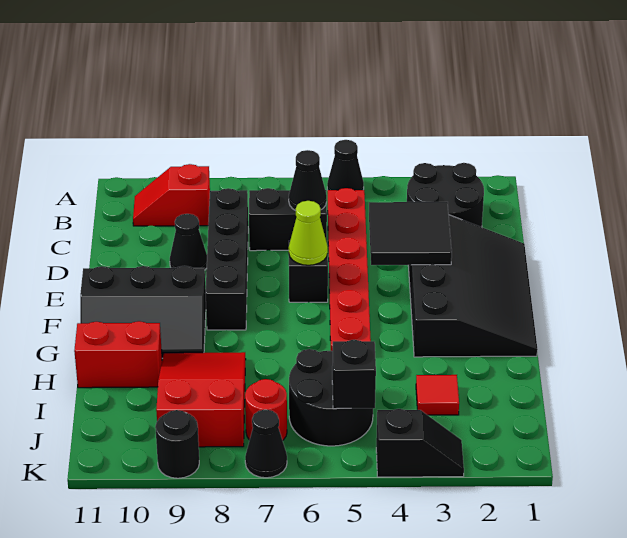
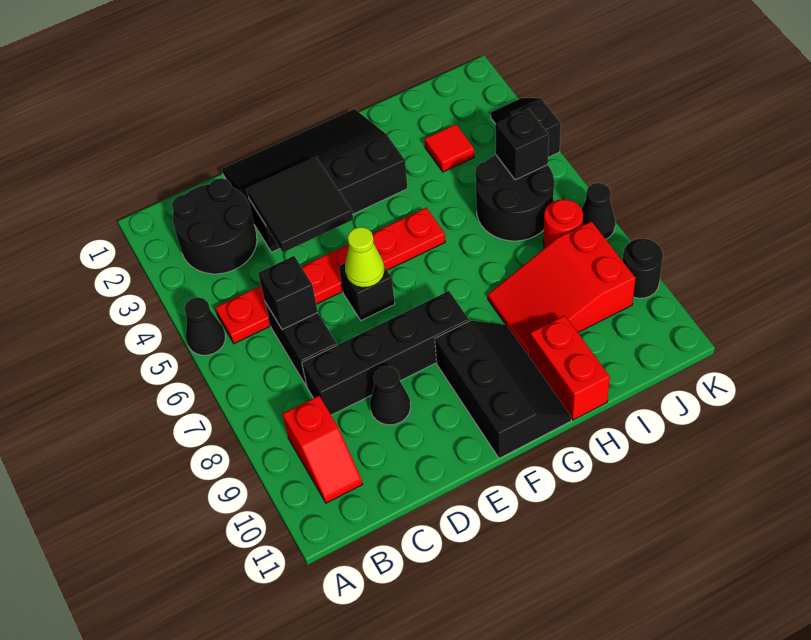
black 1x1 cone [289,150,327,211] -> black 1x1 brick [258,256,318,329]

